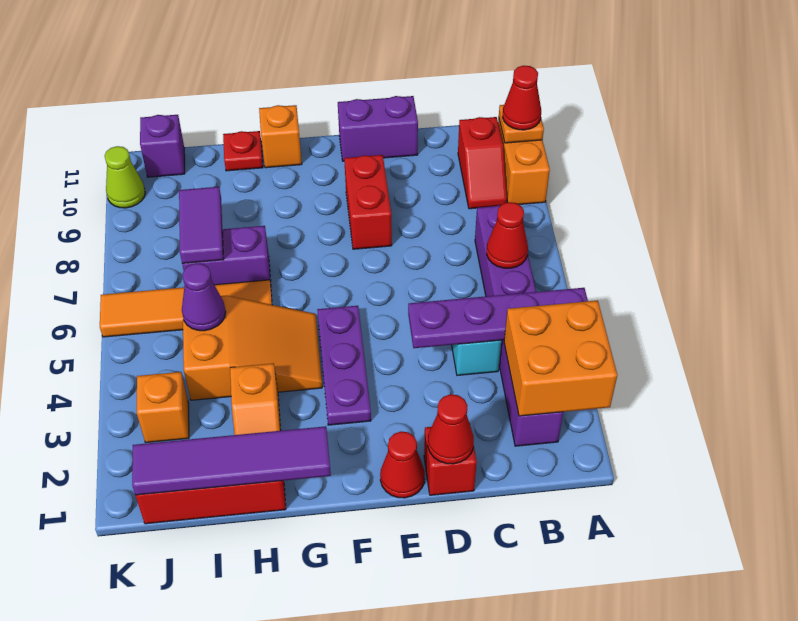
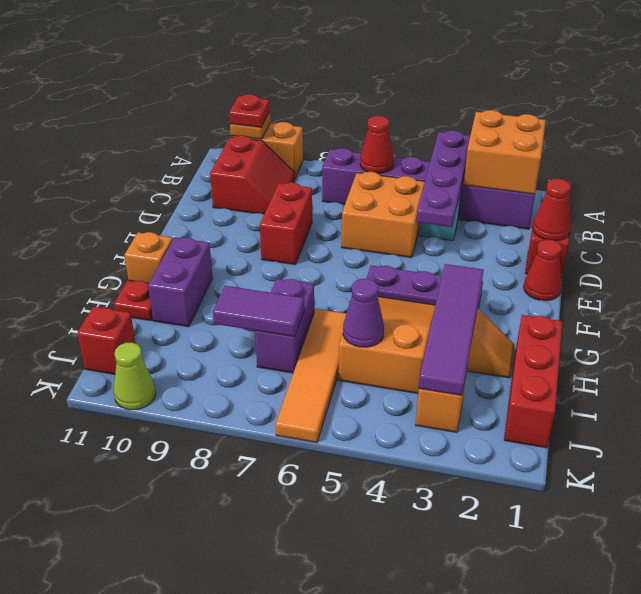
red 1x1 cone [503,66,541,130] -> red 1x1 plate [229,94,270,128]
red 1x2 slope [458,117,507,209] -> red 2x2 slope [210,136,295,214]
none -> orange 2x2 brick [342,172,425,258]
purple 1x2 brick [338,96,418,161] -> purple 1x2 brick moved to [148,238,213,327]
red 1x2 brick [344,155,392,249] -> red 1x2 brick turned to [260,183,312,265]
purple 1x4 tile [132,426,331,495] -> purple 1x4 tile moved to [419,264,484,395]
purple 1x1 brick [140,115,185,177] -> red 1x1 brick [77,307,136,374]

